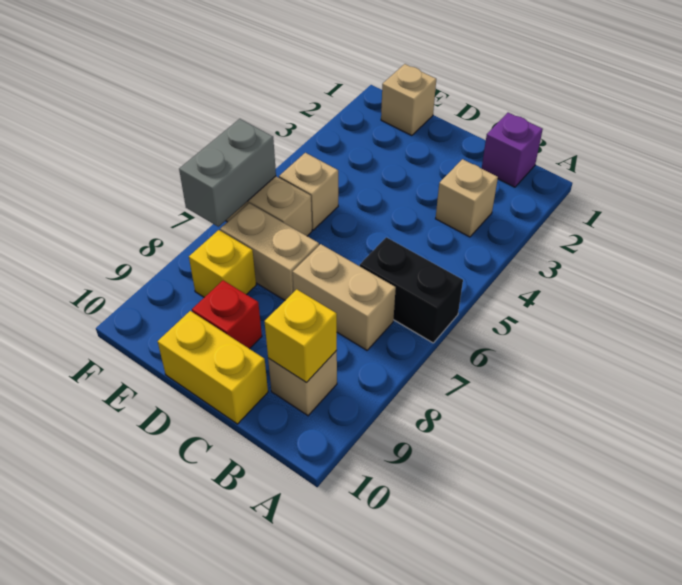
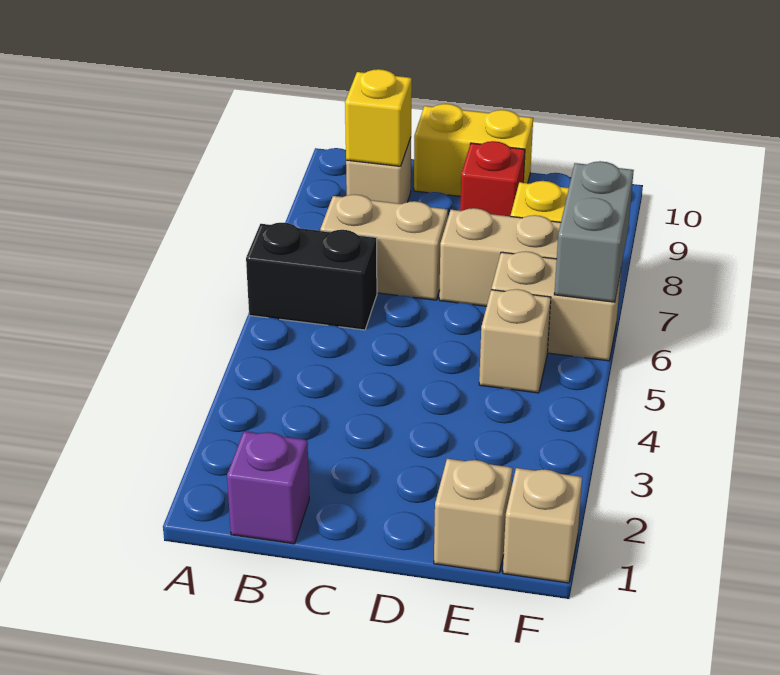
tan 1x1 brick [436,159,498,237] -> tan 1x1 brick moved to [503,468,582,583]

